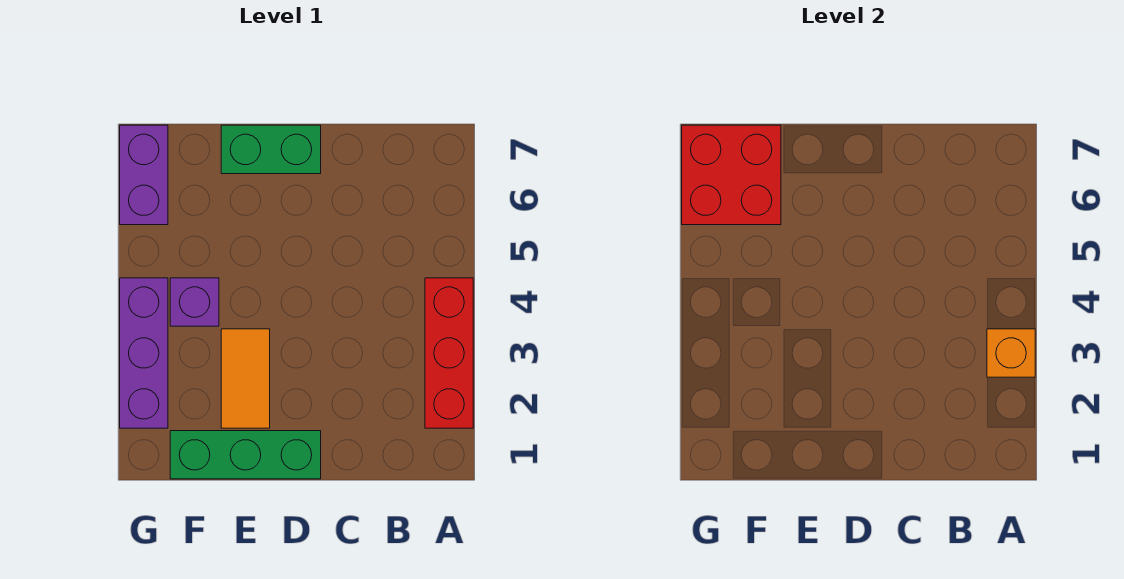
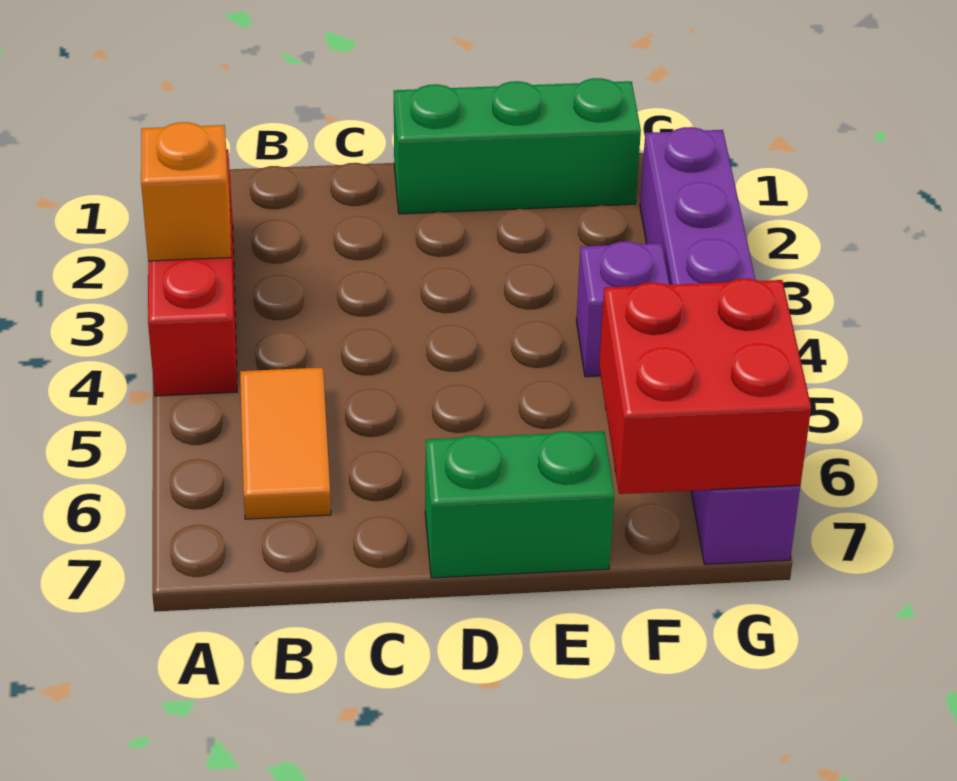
orange 1x2 tile [221,329,270,428] -> orange 1x2 tile moved to [240,367,331,519]

